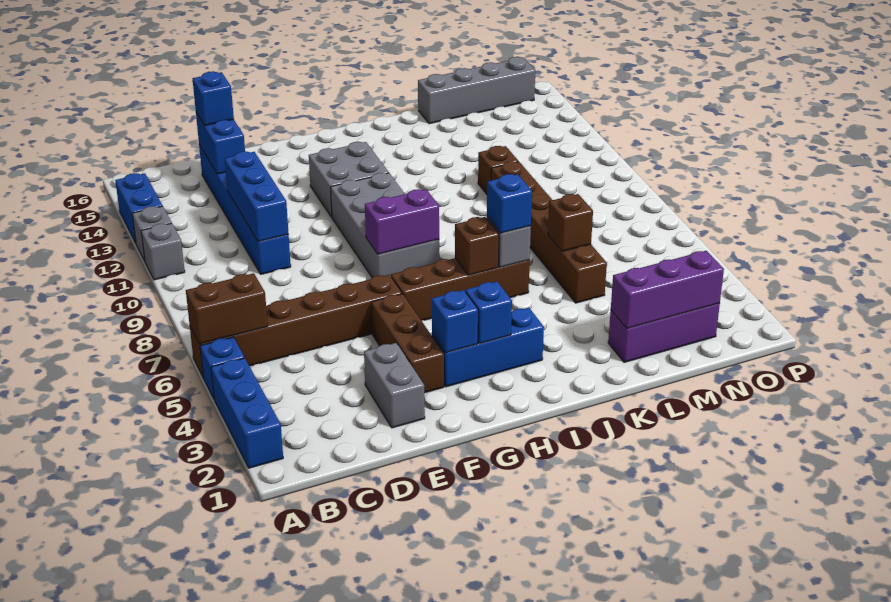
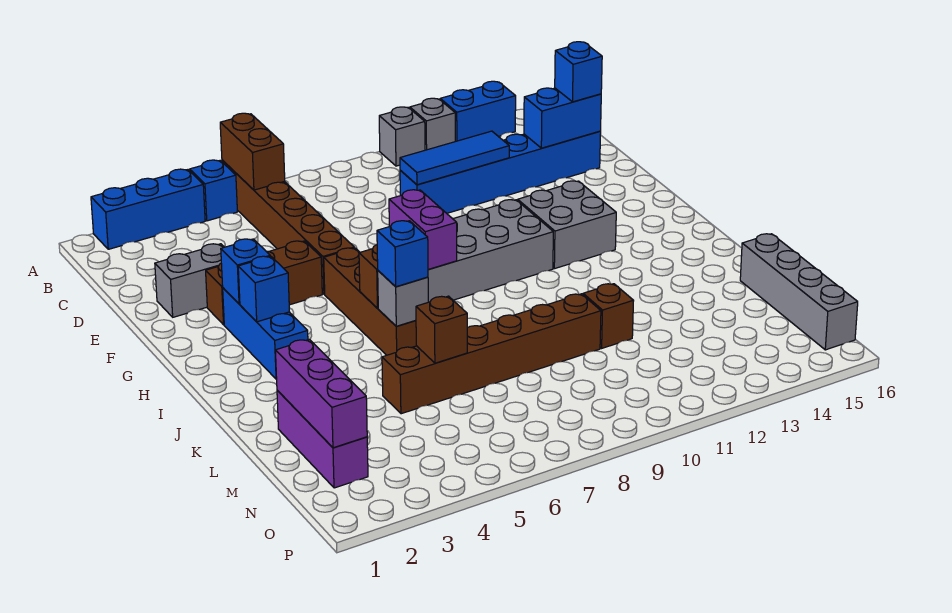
blue 1x3 brick [225,151,289,242] -> blue 1x3 tile [400,131,509,185]

